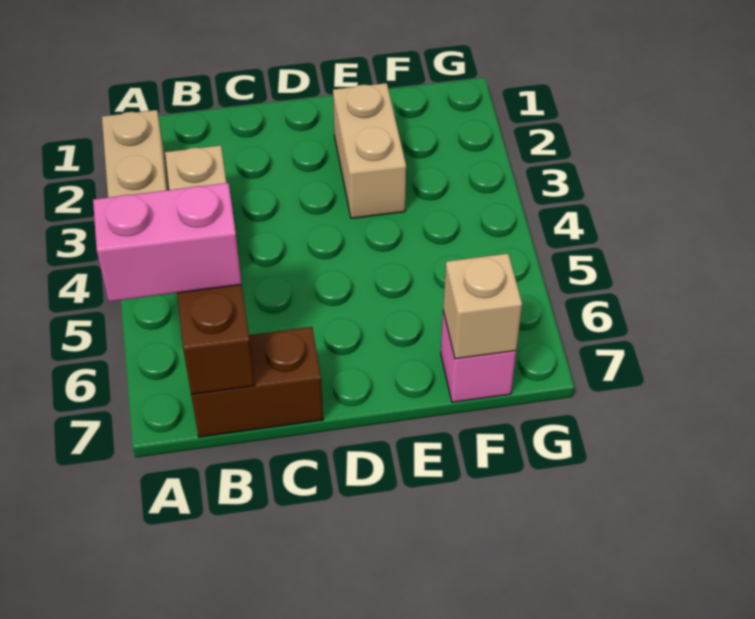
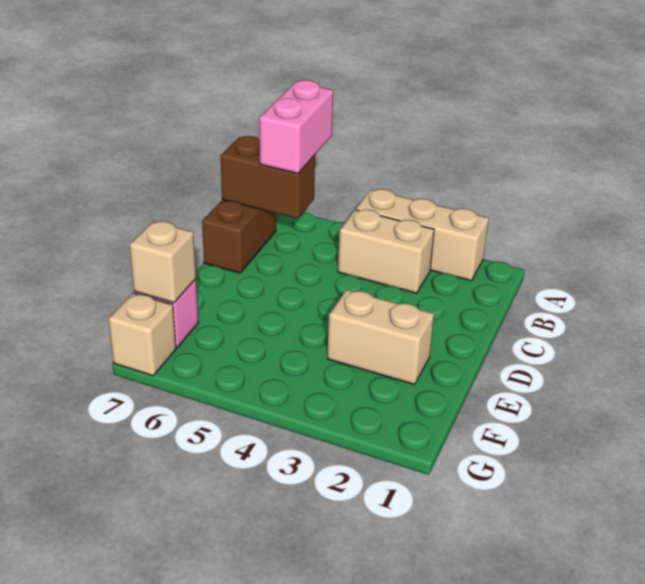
none -> tan 1x1 brick [109,293,176,376]

